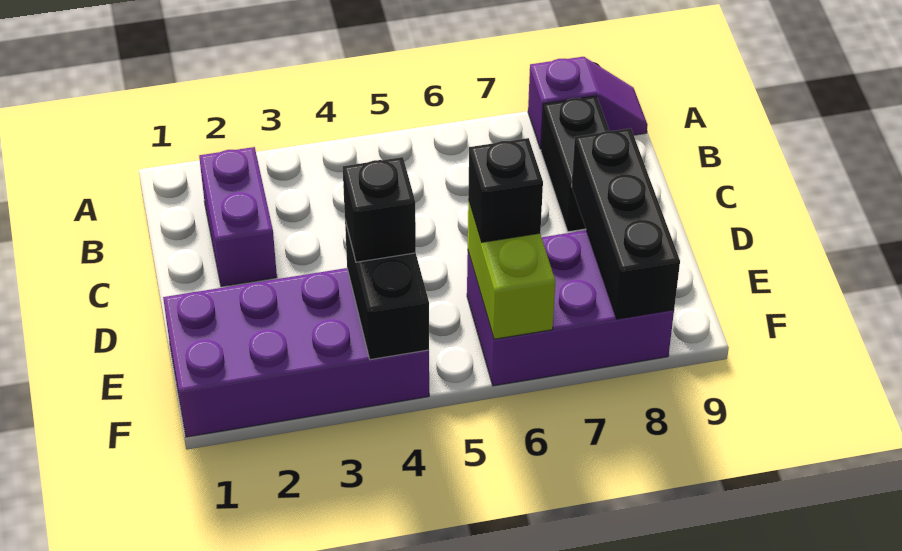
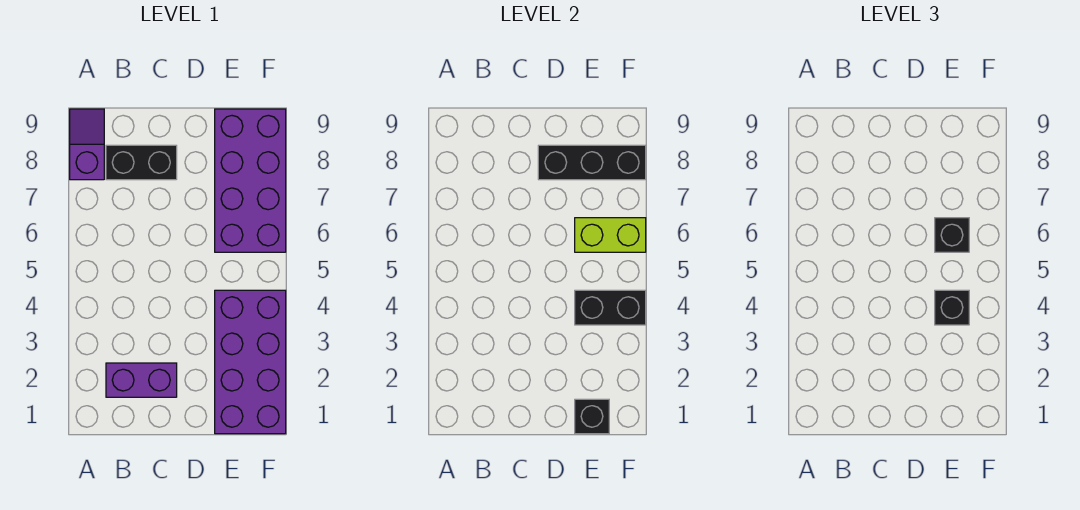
none -> black 1x1 brick [575,399,609,434]
purple 2x3 brick [467,230,674,386] -> purple 2x4 brick [215,109,286,252]

